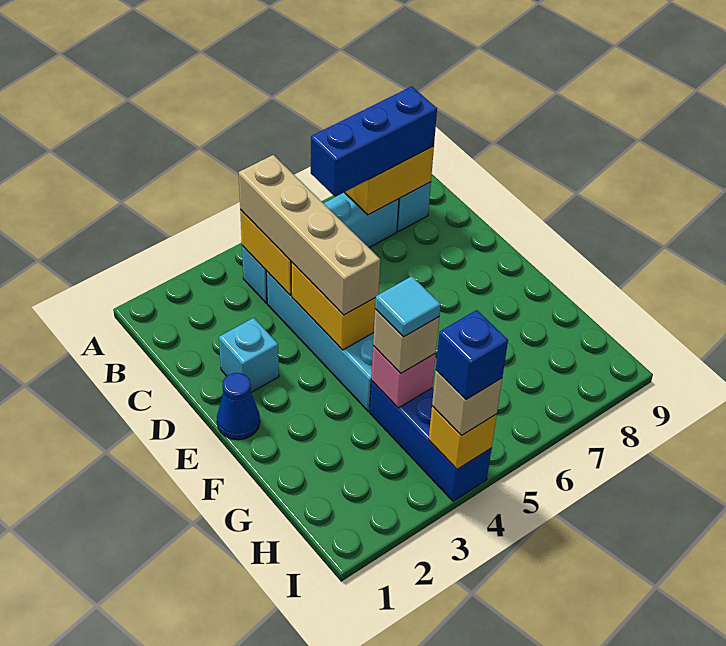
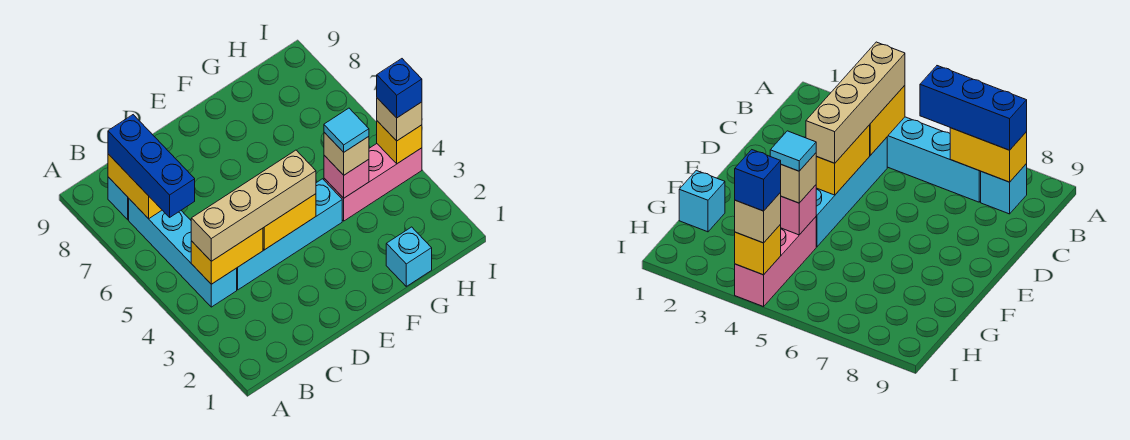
cyan 1x1 brick [219,318,279,392] -> cyan 1x1 brick moved to [386,227,432,286]
blue 1x1 cone [217,373,260,440] -> none
blue 1x3 brick [370,381,492,501] -> pink 1x3 brick [324,144,422,221]

